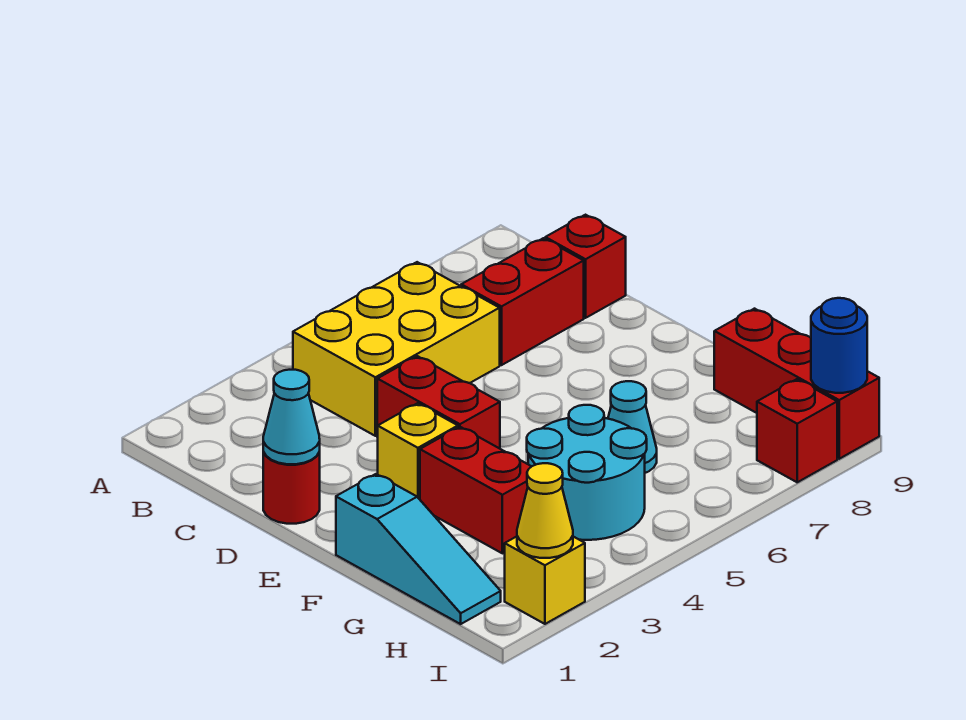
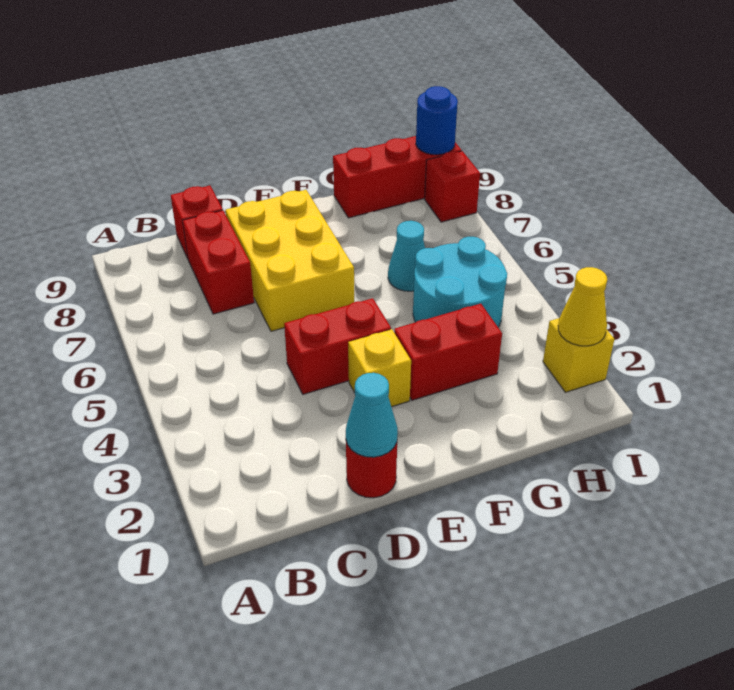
yellow 2x3 brick [293,262,500,436] -> yellow 2x3 brick moved to [225,190,354,331]
cyan 1x3 slope [336,474,501,624] -> none

